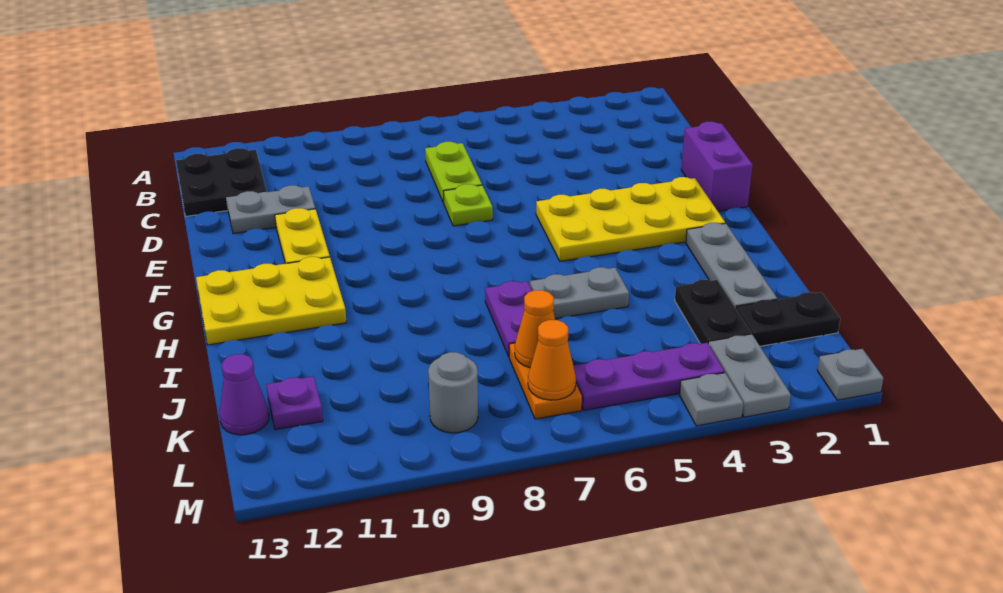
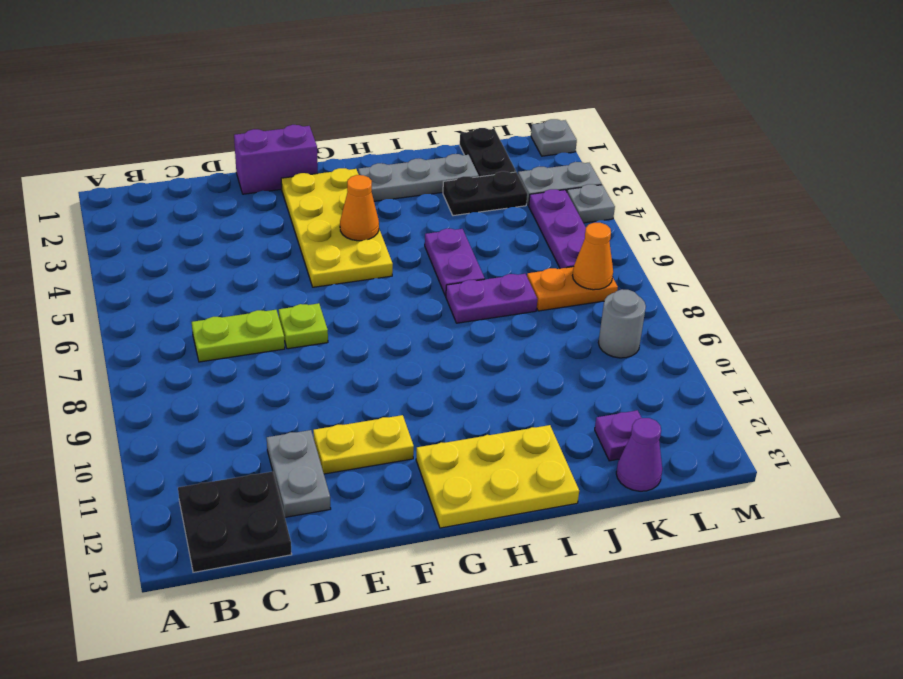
yellow 2x3 plate [196,257,346,345] -> yellow 2x3 plate turned to [416,425,579,528]
grey 1x2 plate [530,267,629,319] -> purple 1x2 plate [425,229,485,296]
orange 1x1 cone [515,290,555,368] -> orange 1x1 cone moved to [340,175,379,241]

